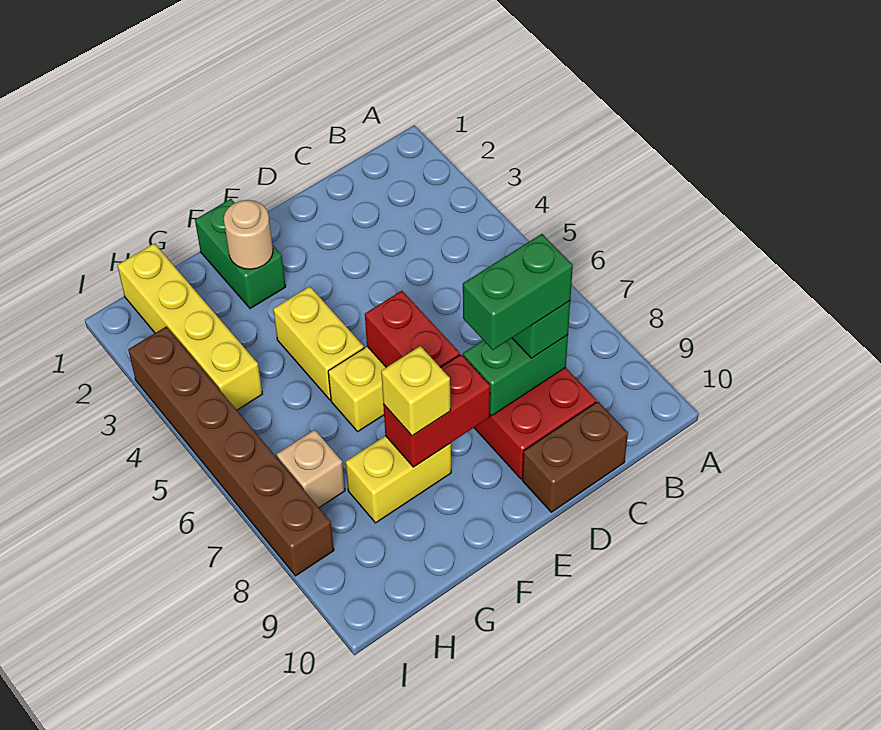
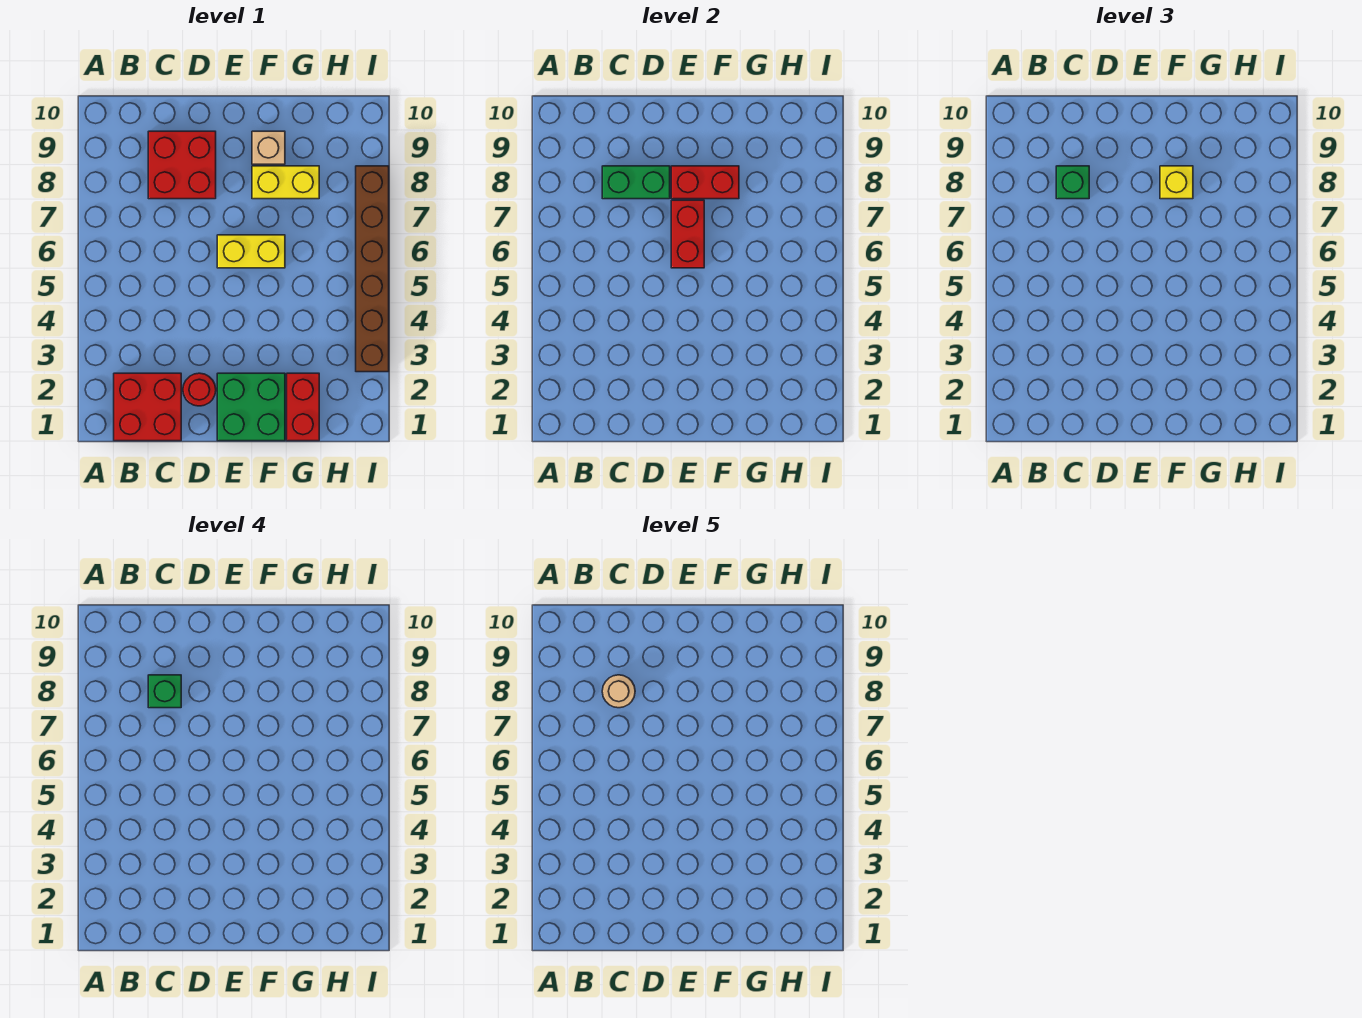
none -> red 2x2 brick [114,373,181,441]
green 1x2 brick [463,234,573,350] -> green 1x1 brick [148,675,181,708]
brown 1x2 brick [522,402,628,512] -> none
none -> red 1x1 round brick [183,373,216,406]
green 1x2 brick [195,199,286,309] -> green 2x2 brick [217,373,285,441]
tan 1x1 round brick [224,200,273,269] -> tan 1x1 round brick moved to [602,675,635,708]
yellow 1x2 brick [273,286,364,400] -> none
none -> red 1x2 brick [287,373,319,441]
yellow 1x4 brick [117,243,262,410] -> none
tan 1x1 brick [277,430,345,508] -> tan 1x1 brick moved to [252,131,285,164]

